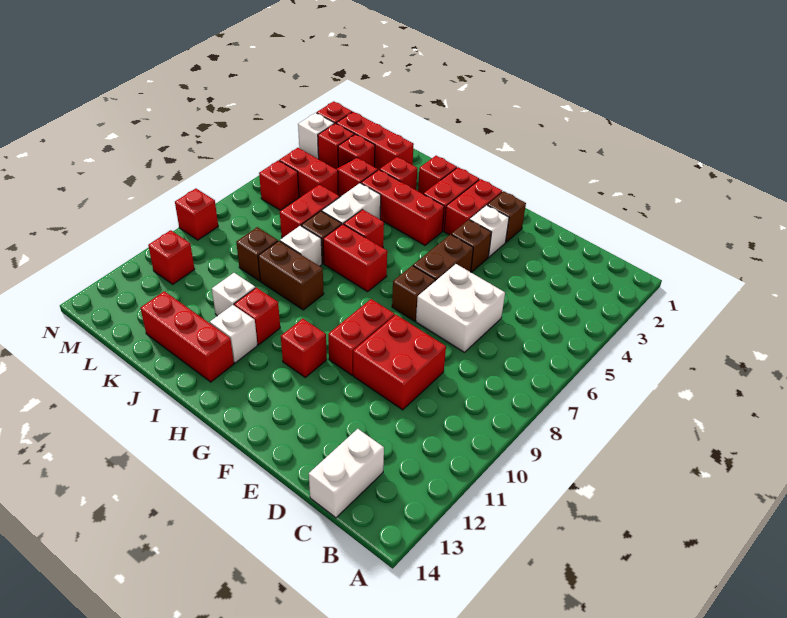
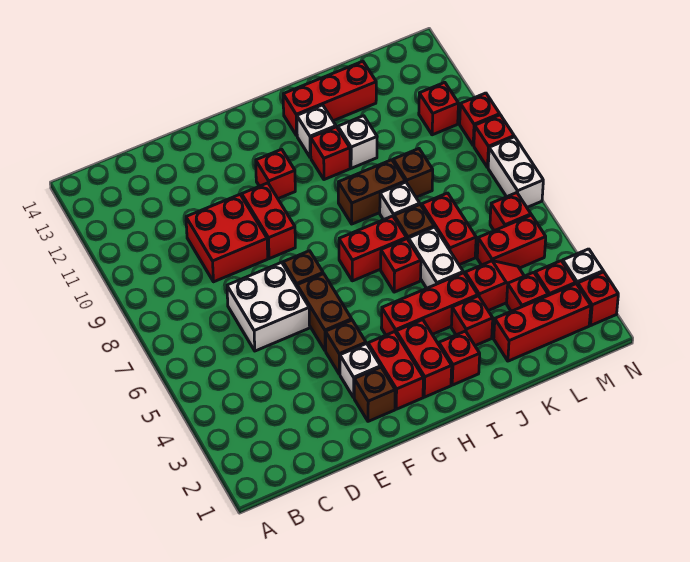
white 1x2 brick [309,429,384,518] -> white 1x2 brick moved to [488,137,543,207]
none -> red 1x1 brick [460,93,500,145]

